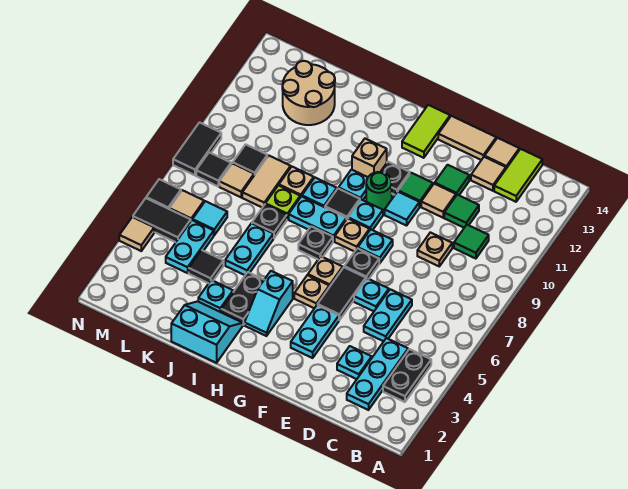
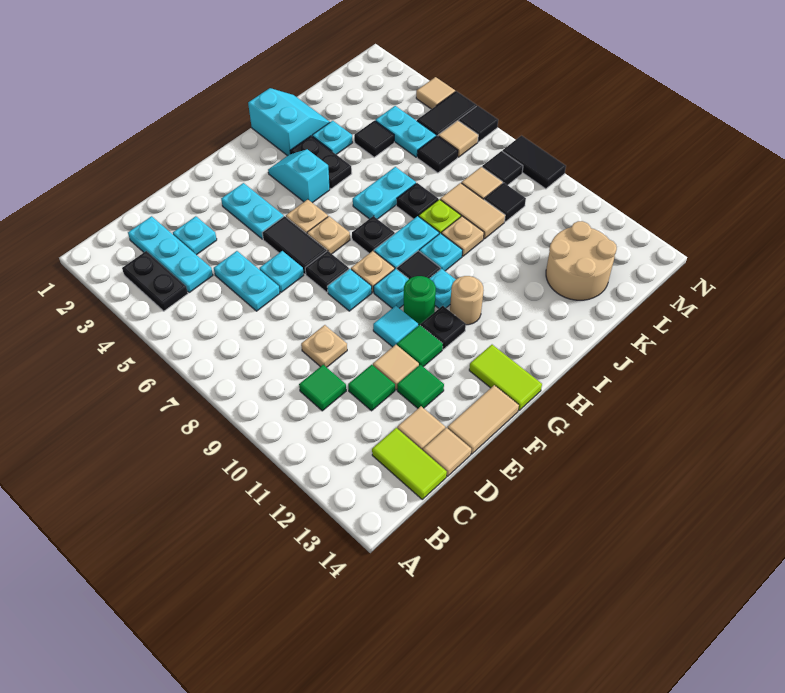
tan 1x1 brick [352,139,387,177] -> tan 1x1 round brick [450,276,484,325]
cyan 2x2 slope [171,301,243,363] -> cyan 2x2 slope turned to [248,88,330,156]
cyan 1x2 plate [225,223,273,275] -> cyan 1x2 plate turned to [353,167,416,219]
cyan 1x1 tile [192,201,227,235] -> black 1x1 tile [417,136,458,173]

